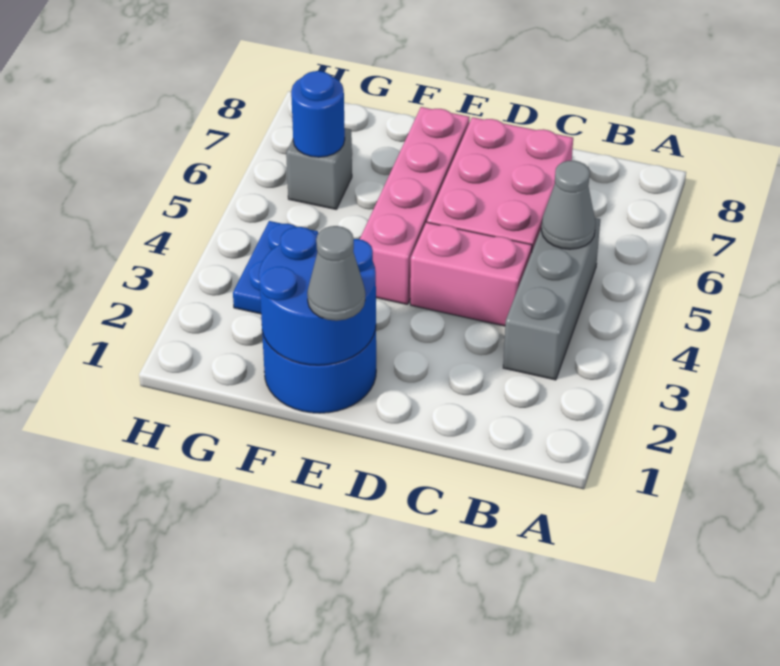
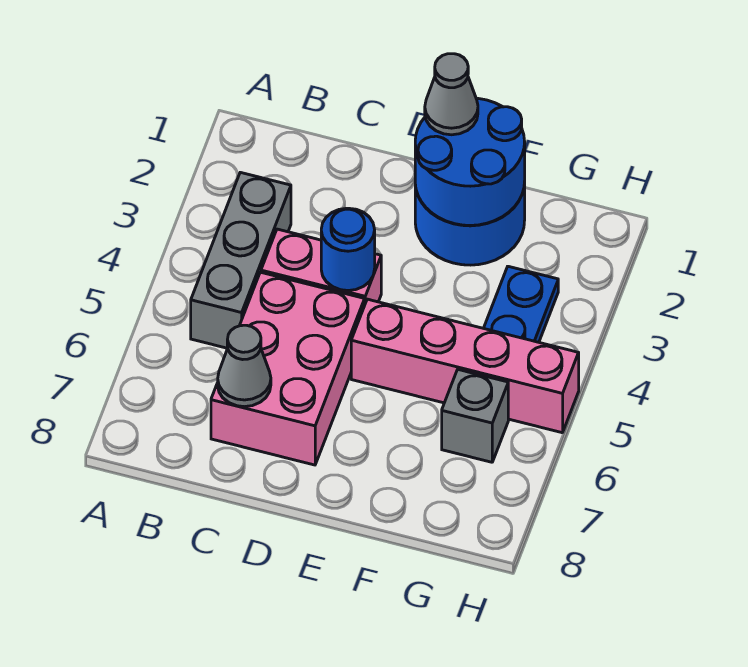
grey 1x1 cone [541,161,596,249] -> grey 1x1 cone moved to [218,325,271,407]
pink 1x4 brick [360,107,470,305] -> pink 1x4 brick turned to [351,299,579,433]
blue 1x1 round brick [291,71,345,157] -> blue 1x1 round brick moved to [321,208,375,291]

